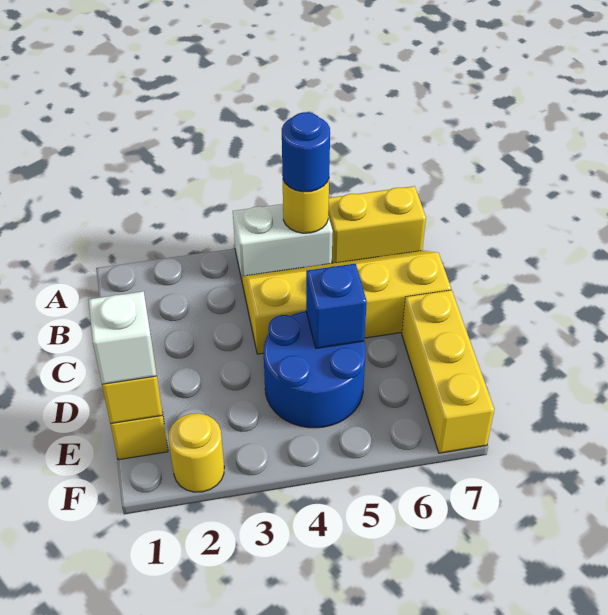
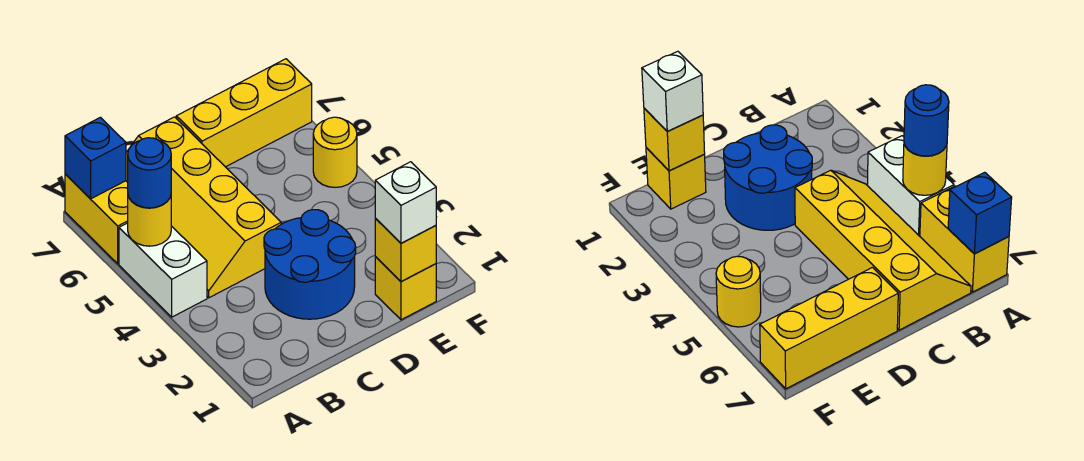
blue 2x2 round brick [263,311,366,428] -> blue 2x2 round brick moved to [264,210,356,319]
blue 1x1 brick [306,264,367,348] -> blue 1x1 brick moved to [65,117,126,199]
yellow 1x1 round brick [169,413,224,492] -> yellow 1x1 round brick moved to [313,117,357,187]

